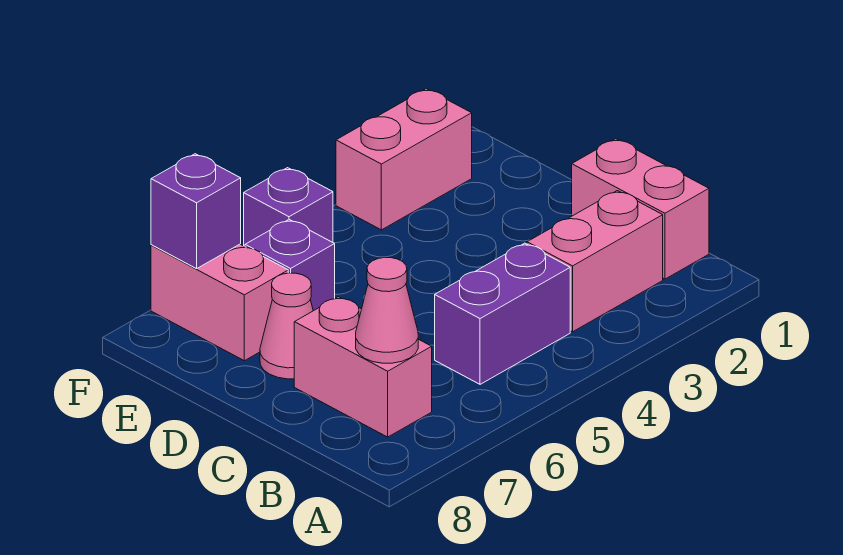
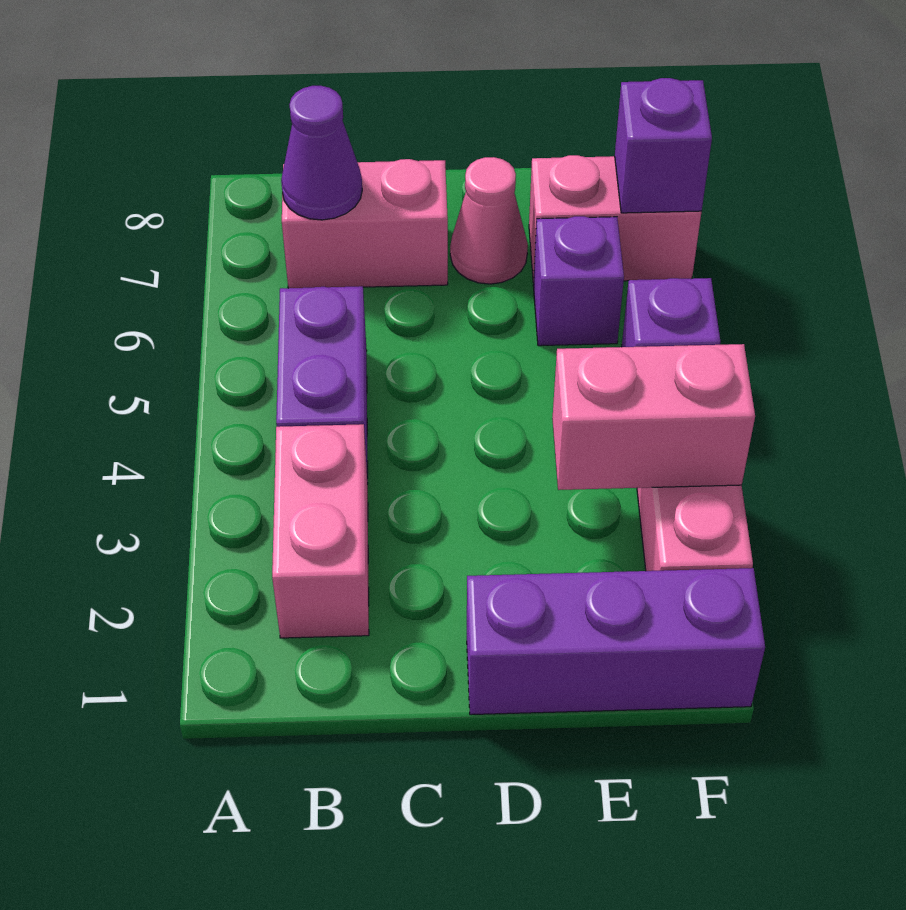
pink 1x2 brick [572,139,709,279] -> pink 1x2 brick moved to [552,344,755,490]
pink 1x1 cone [356,258,418,363] -> purple 1x1 cone [281,86,362,220]
none -> purple 1x3 brick [467,568,765,715]

